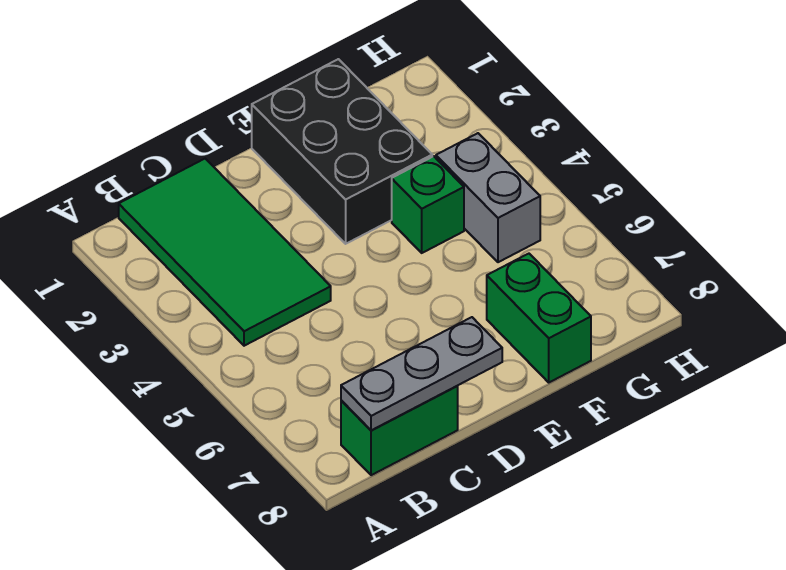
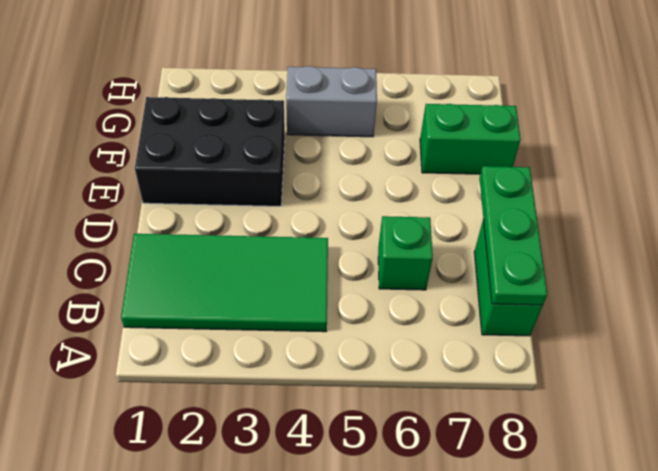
grey 1x3 plate [341,317,502,430] -> green 1x3 plate [479,166,547,305]
green 1x1 brick [392,156,464,253] -> green 1x1 brick moved to [378,216,433,290]

